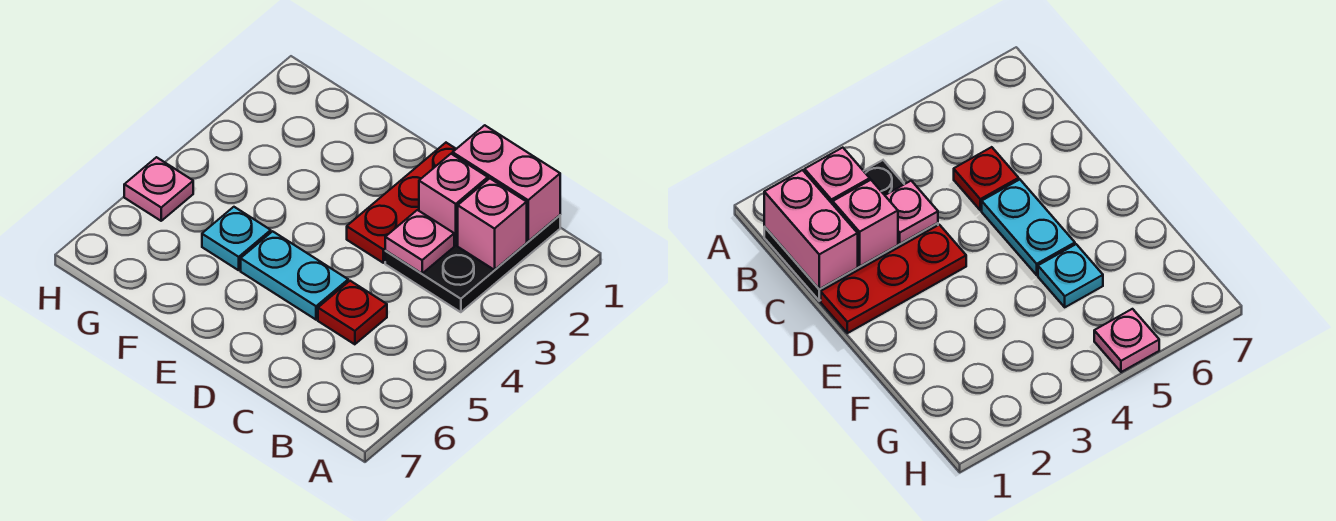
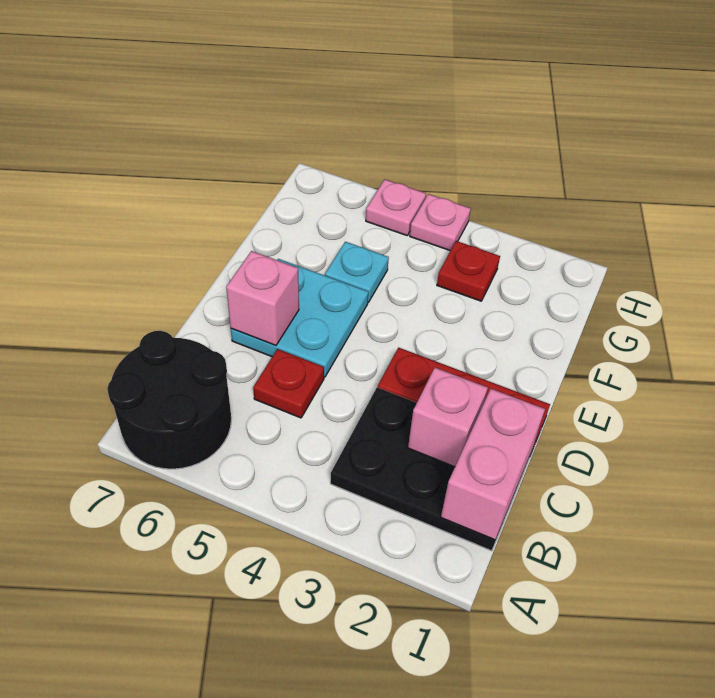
none -> black 2x2 round brick [107,331,231,469]
pink 1x1 brick [458,178,527,270] -> pink 1x1 brick moved to [226,251,299,346]
pink 1x1 plate [385,210,454,274] -> pink 1x1 plate moved to [410,194,471,251]
cyan 1x2 plate [241,231,348,320] -> cyan 2x2 plate [231,259,368,377]
none -> red 1x1 plate [437,241,500,301]

